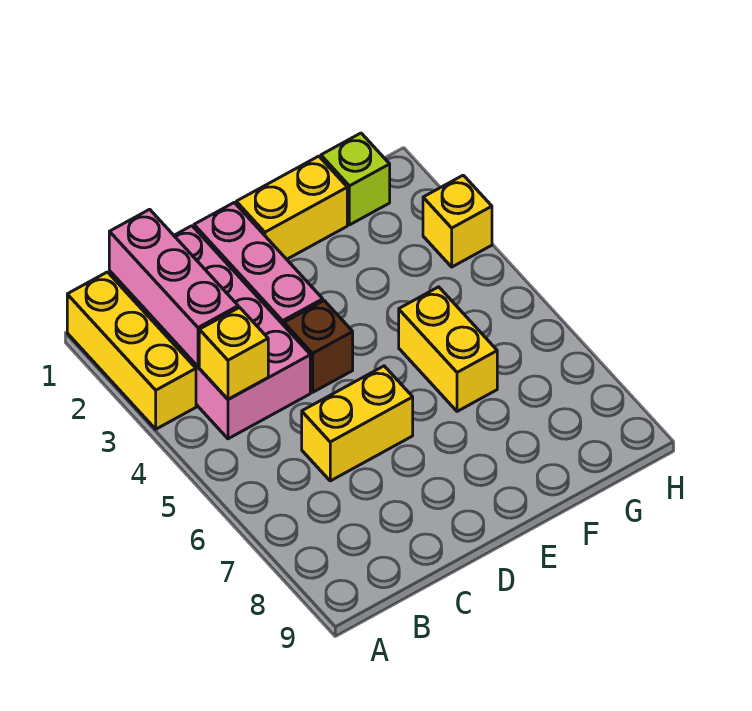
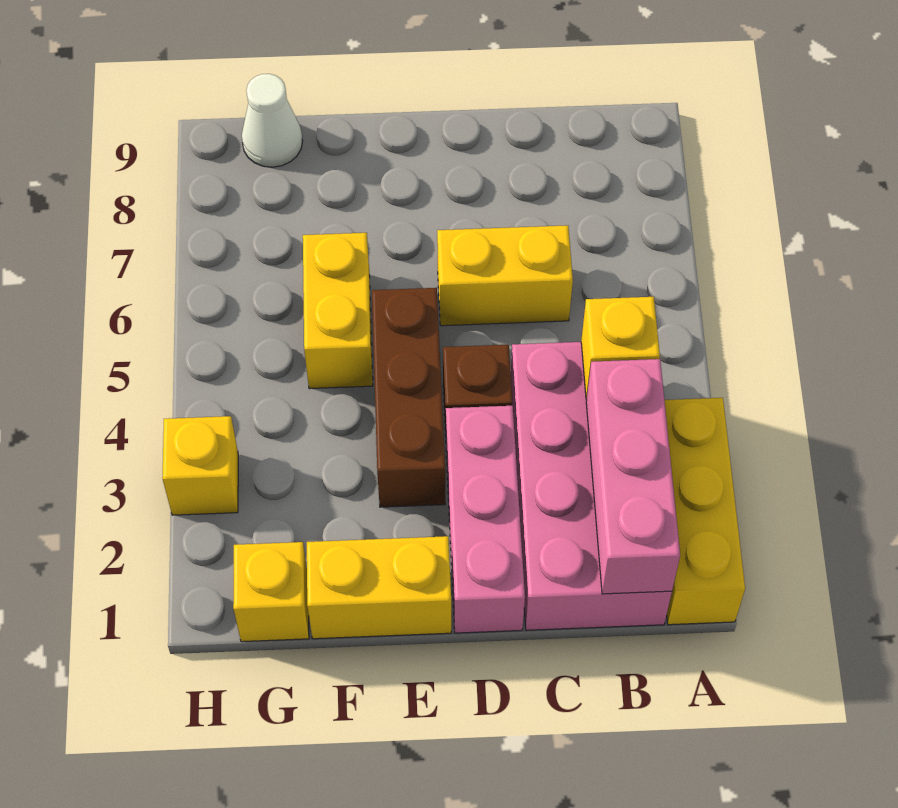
none -> brown 1x3 brick [372,288,445,507]
lime 1x1 brick [321,133,390,225] -> yellow 1x1 brick [233,542,309,642]
none -> white 1x1 cone [242,74,303,167]

